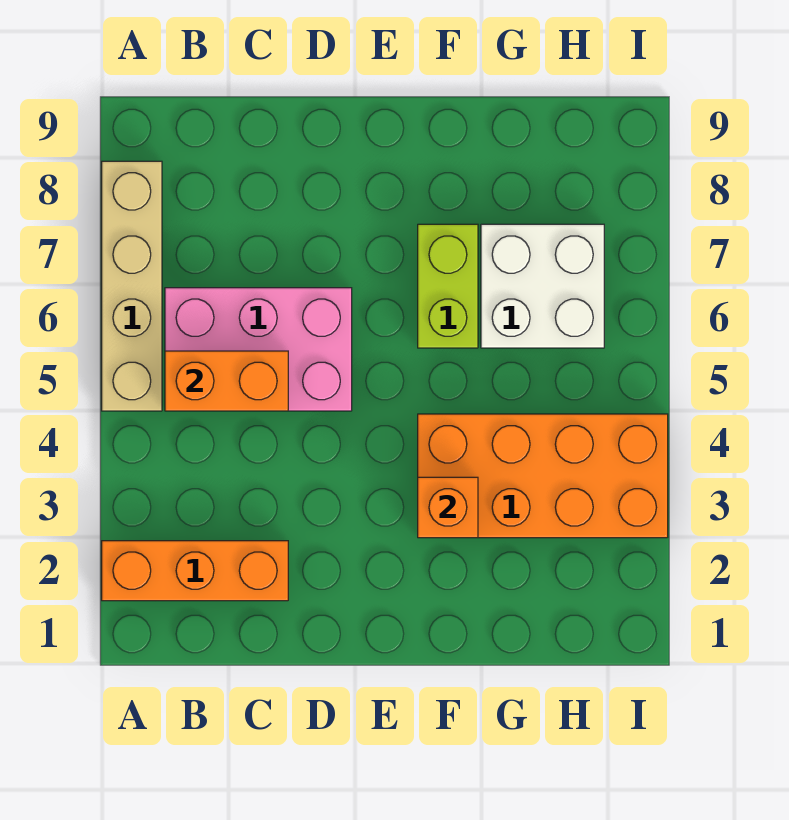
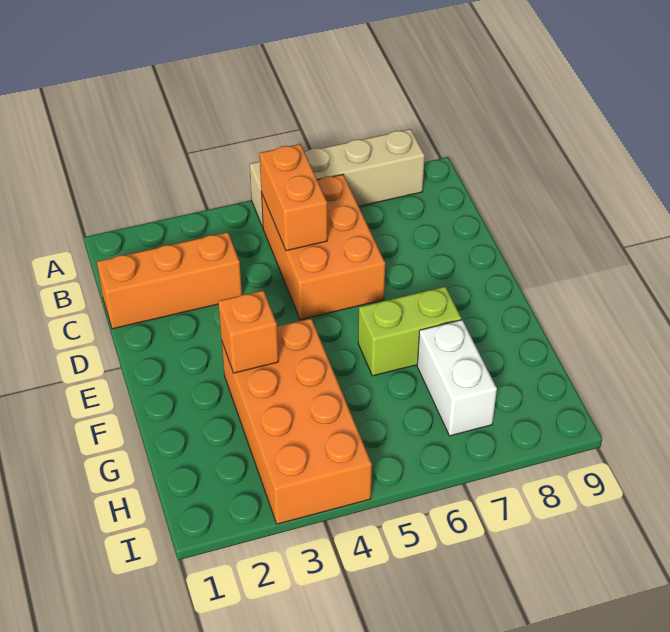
orange 1x3 brick [102,541,288,601] -> orange 1x3 brick turned to [97,232,242,329]
pink 2x3 brick [165,288,352,411] -> orange 2x3 brick [261,174,385,320]
white 2x2 brick [481,224,604,348] -> white 1x2 brick [417,320,497,436]

